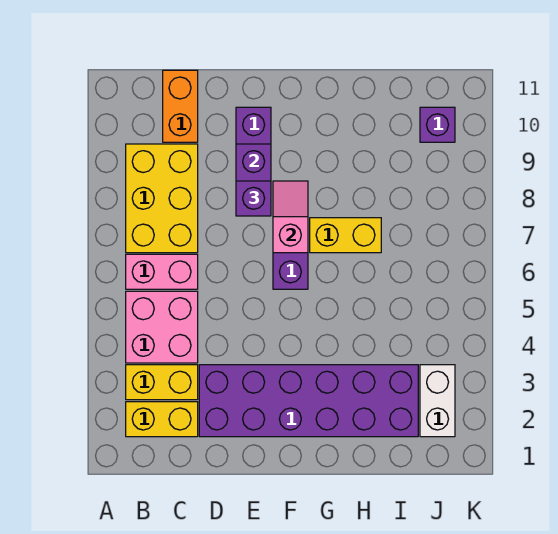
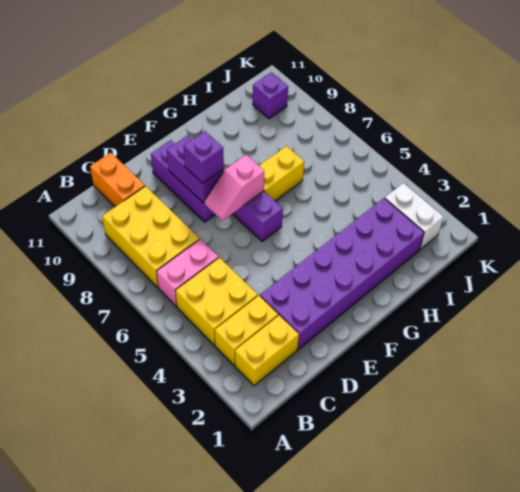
pink 2x2 brick [126,291,198,363] -> yellow 2x2 brick [175,258,258,345]
pink 1x2 slope [273,181,308,253] -> pink 1x2 slope turned to [204,155,264,221]

